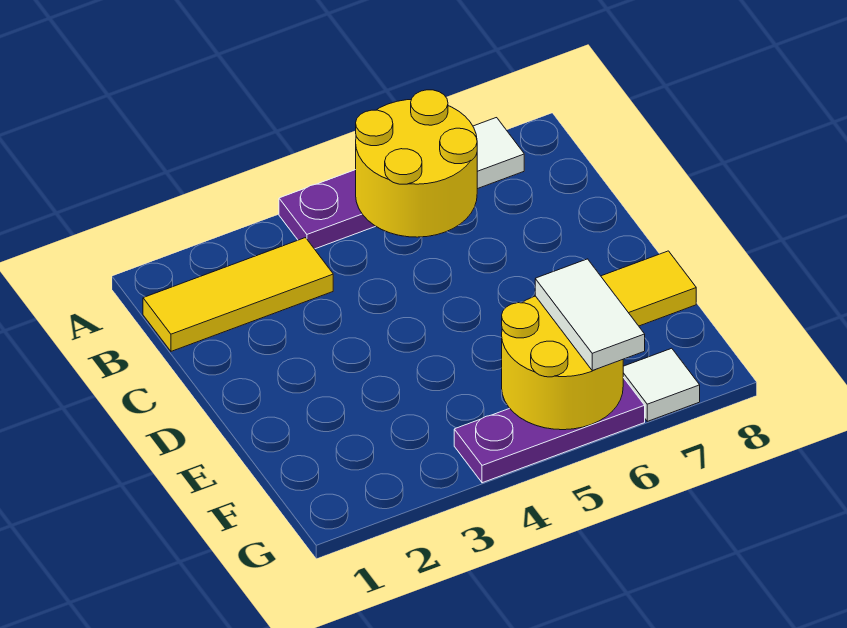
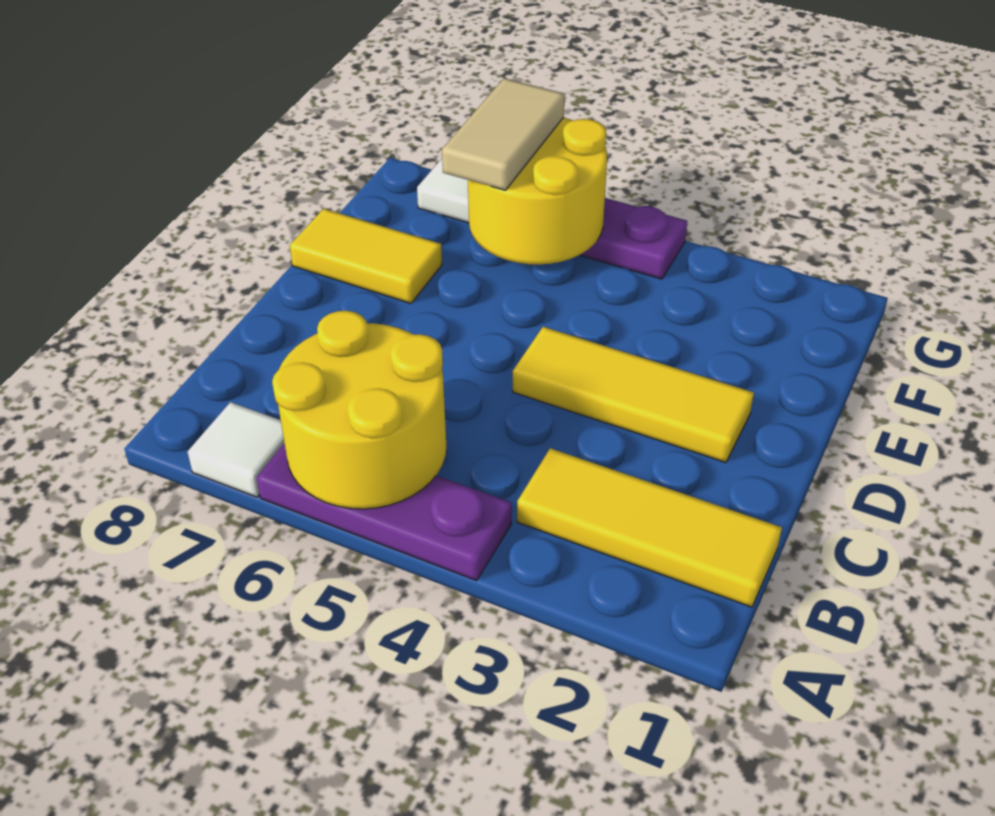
none -> yellow 1x3 tile [513,327,754,463]
white 1x2 tile [535,259,645,371] -> tan 1x2 tile [442,78,565,190]

